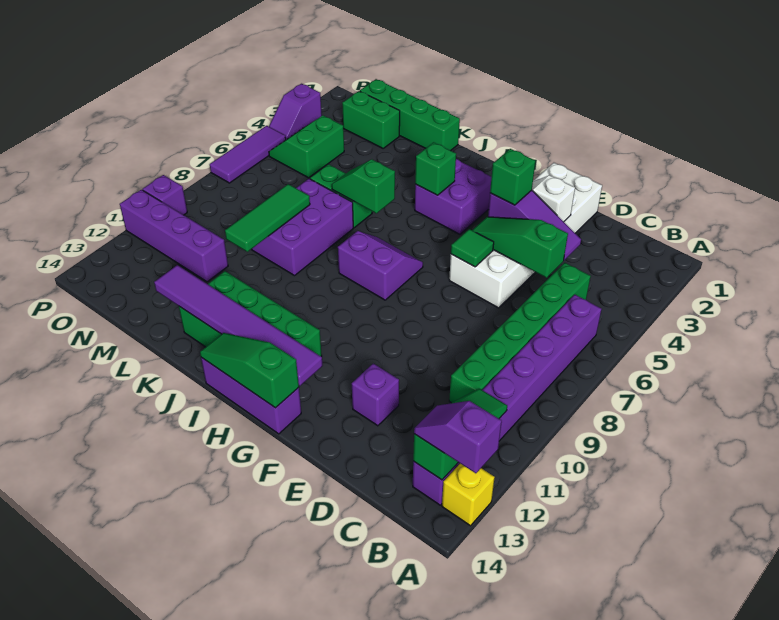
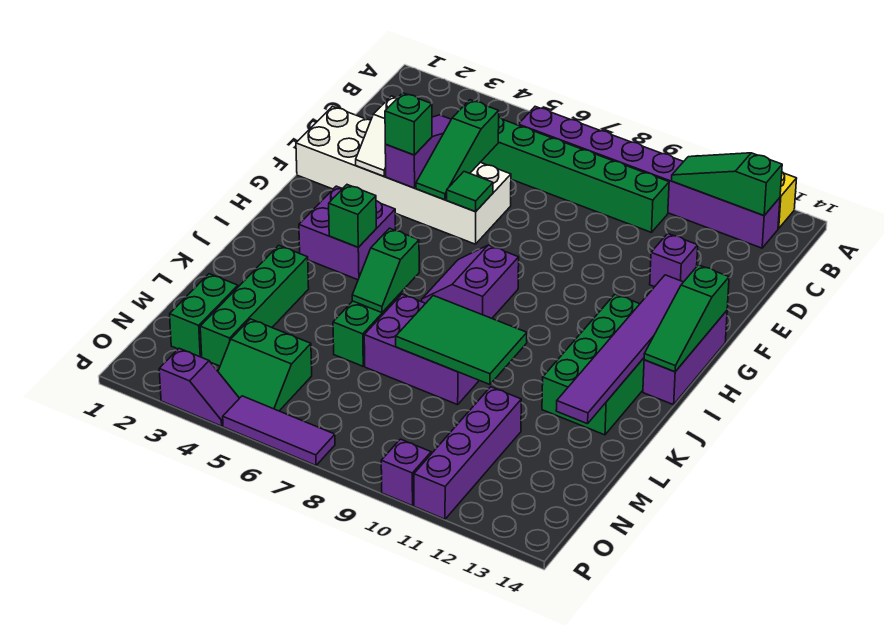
purple 1x2 slope [414,401,502,473] -> none
green 1x4 brick [360,79,460,151] -> green 1x4 brick moved to [200,245,309,366]
green 1x3 tile [225,184,310,252] -> green 2x3 tile [396,296,527,384]

